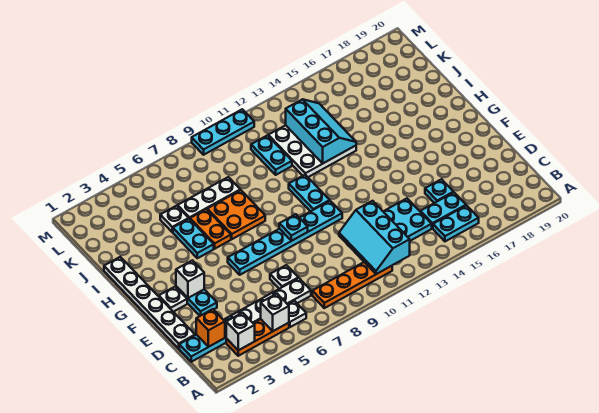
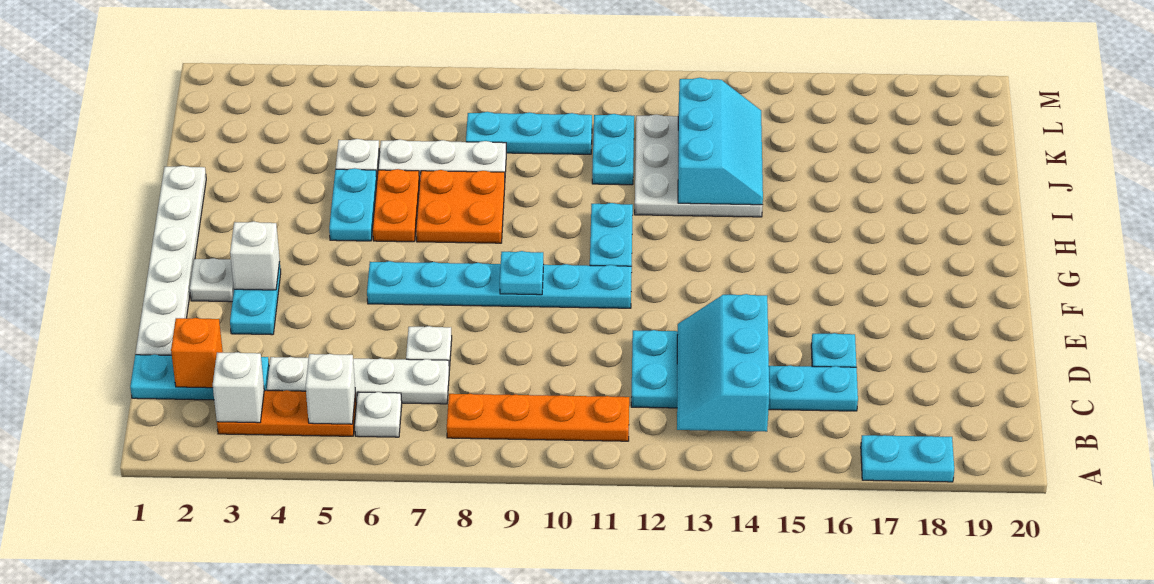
cyan 2x3 slope [339,201,410,274] -> cyan 2x3 slope moved to [677,294,769,432]
cyan 1x2 plate [433,205,479,241] -> cyan 1x2 plate moved to [861,435,954,482]
cyan 1x3 plate [192,109,254,155] -> cyan 1x3 plate moved to [466,112,592,154]

